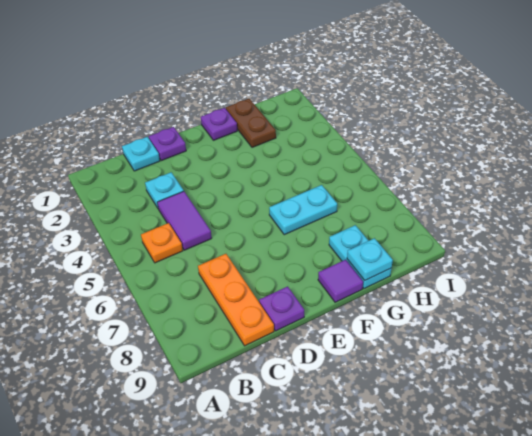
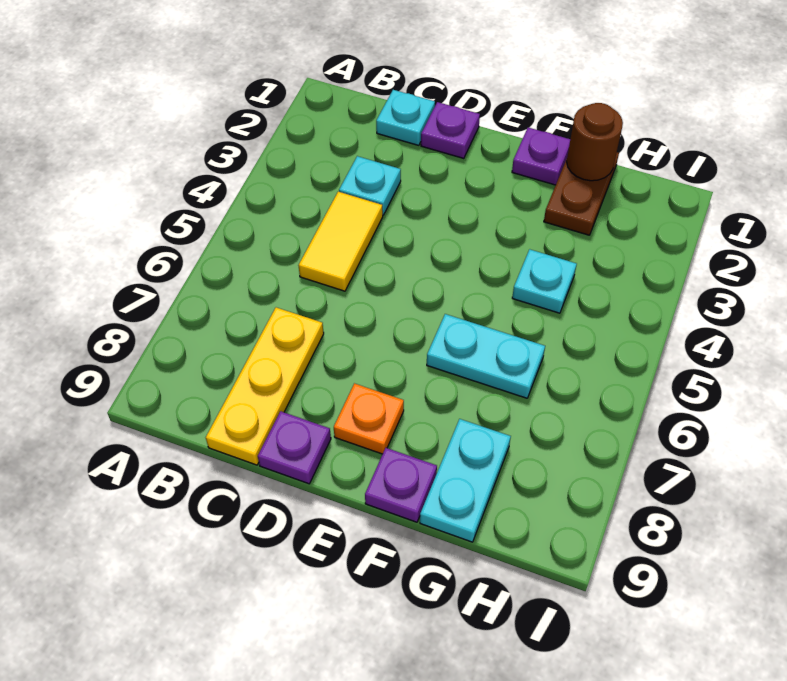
orange 1x1 plate [141,223,183,263] -> orange 1x1 plate moved to [334,383,404,454]
purple 1x2 tile [157,191,212,250] -> yellow 1x2 tile [298,192,383,291]
orange 1x3 plate [198,254,274,346] -> yellow 1x3 plate [206,307,324,465]
purple 1x1 tile [318,260,363,302] -> purple 1x1 plate [365,448,437,522]
none -> brown 1x1 round brick [567,103,623,181]
cyan 1x1 plate [347,238,393,280] -> cyan 1x1 plate moved to [512,249,577,313]

